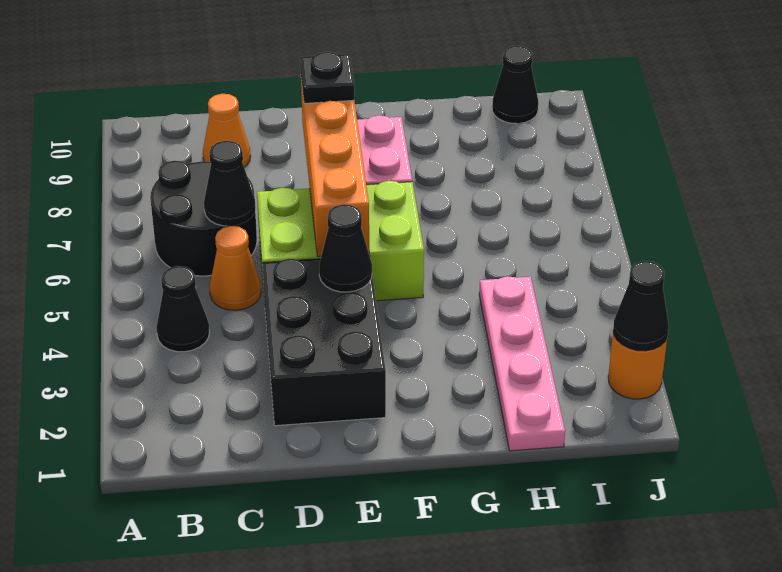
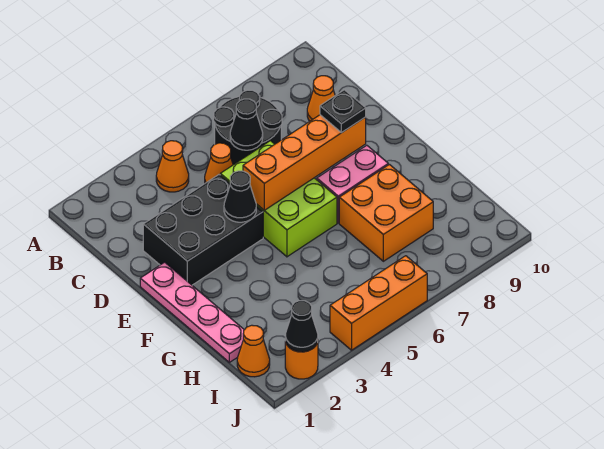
black 1x1 cone [157,266,209,352] -> orange 1x1 cone [156,141,189,192]
none -> orange 2x2 brick [339,165,433,261]
pink 1x4 plate [479,276,565,451] -> pink 1x4 plate turned to [140,262,244,362]
none -> orange 1x1 cone [237,325,270,377]
black 1x1 cone [492,46,538,123] -> none
none -> orange 1x3 brick [330,256,427,350]

